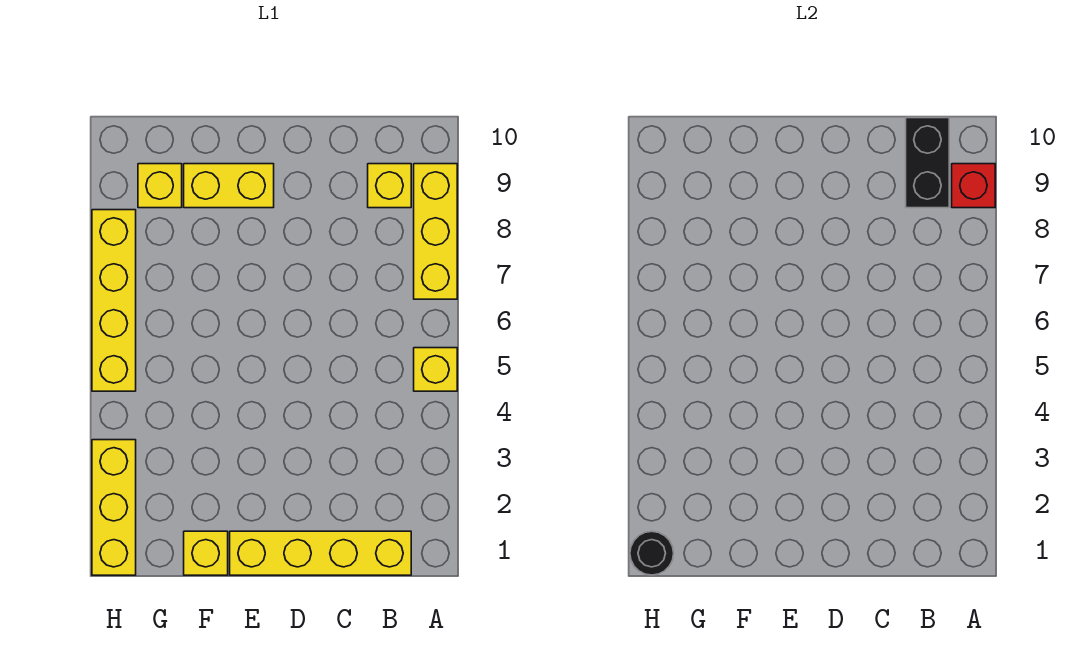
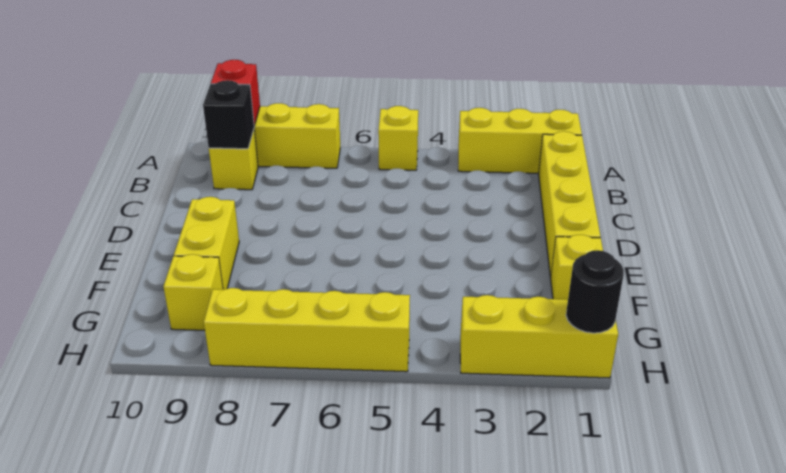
none -> yellow 1x3 brick [458,108,582,173]
black 1x2 brick [906,118,949,208] -> black 1x1 brick [203,80,254,149]

